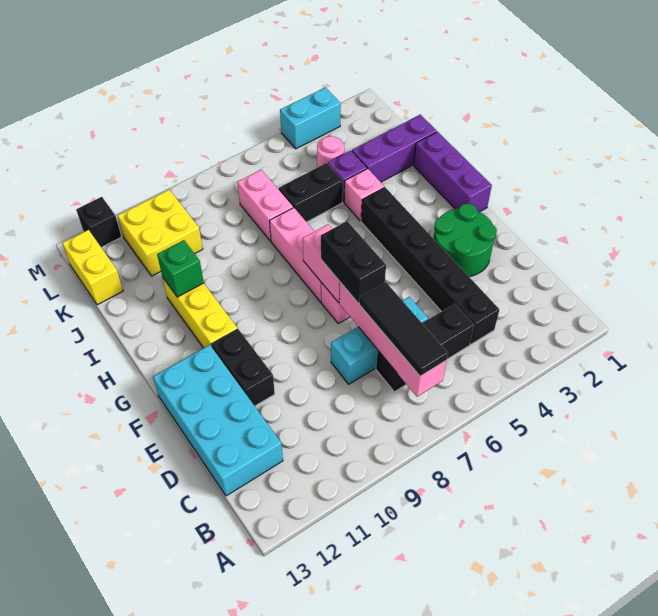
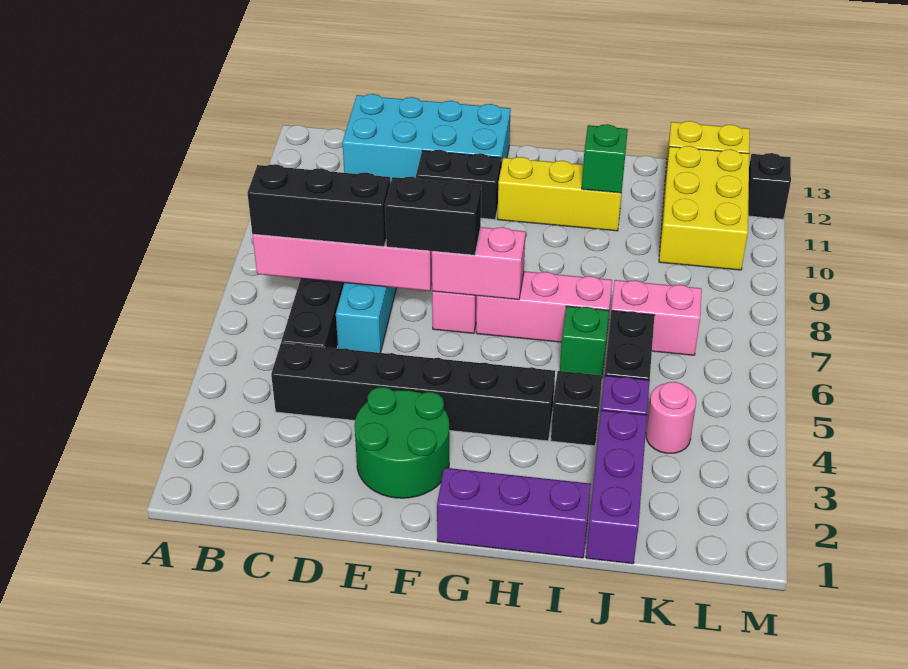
black 1x3 tile [359,282,448,376] -> black 1x3 brick [247,164,390,247]
pink 1x1 brick [344,169,384,221] -> black 1x1 brick [551,371,602,446]
none -> green 1x1 brick [560,306,609,377]
yellow 2x2 brick [118,190,203,276] -> yellow 2x3 brick [659,146,749,270]
cyan 1x2 brick [280,87,341,149] -> none

